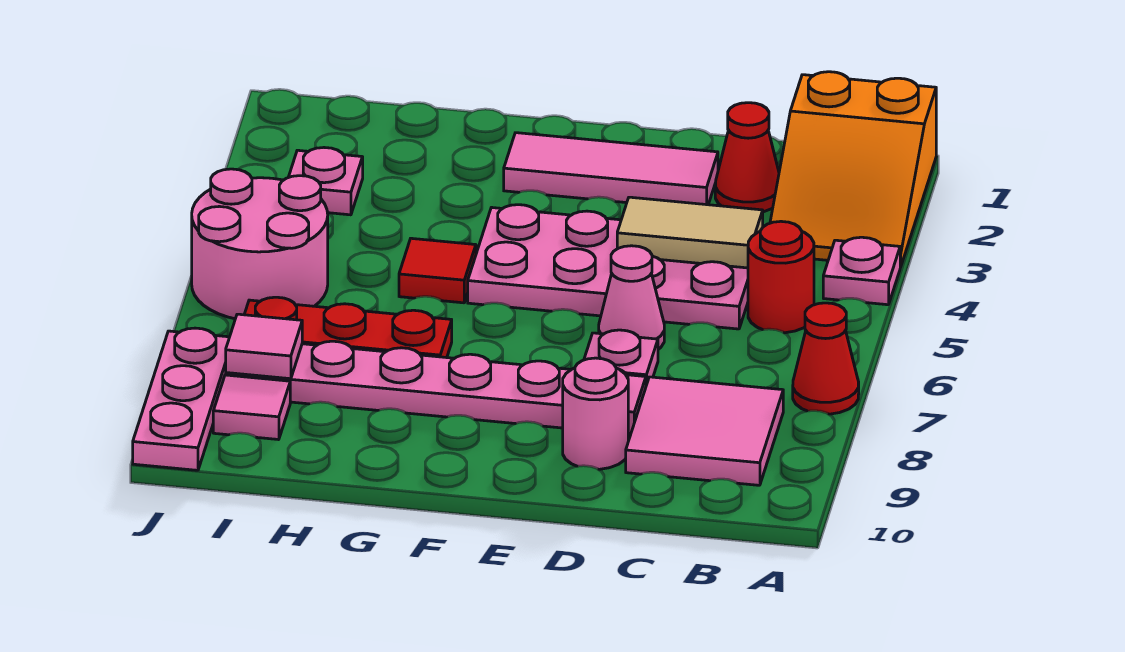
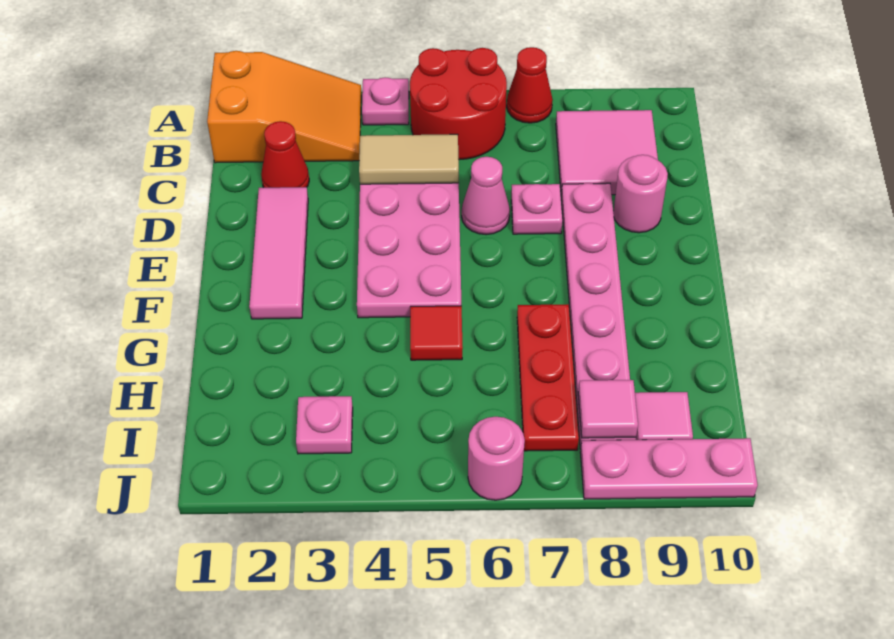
red 1x1 round brick [748,221,814,333] -> red 2x2 round brick [410,48,507,160]
tan 1x2 tile [617,197,763,268] -> tan 1x2 tile turned to [359,134,459,184]
pink 2x2 round brick [192,169,328,319] -> pink 1x1 round brick [468,417,525,500]

